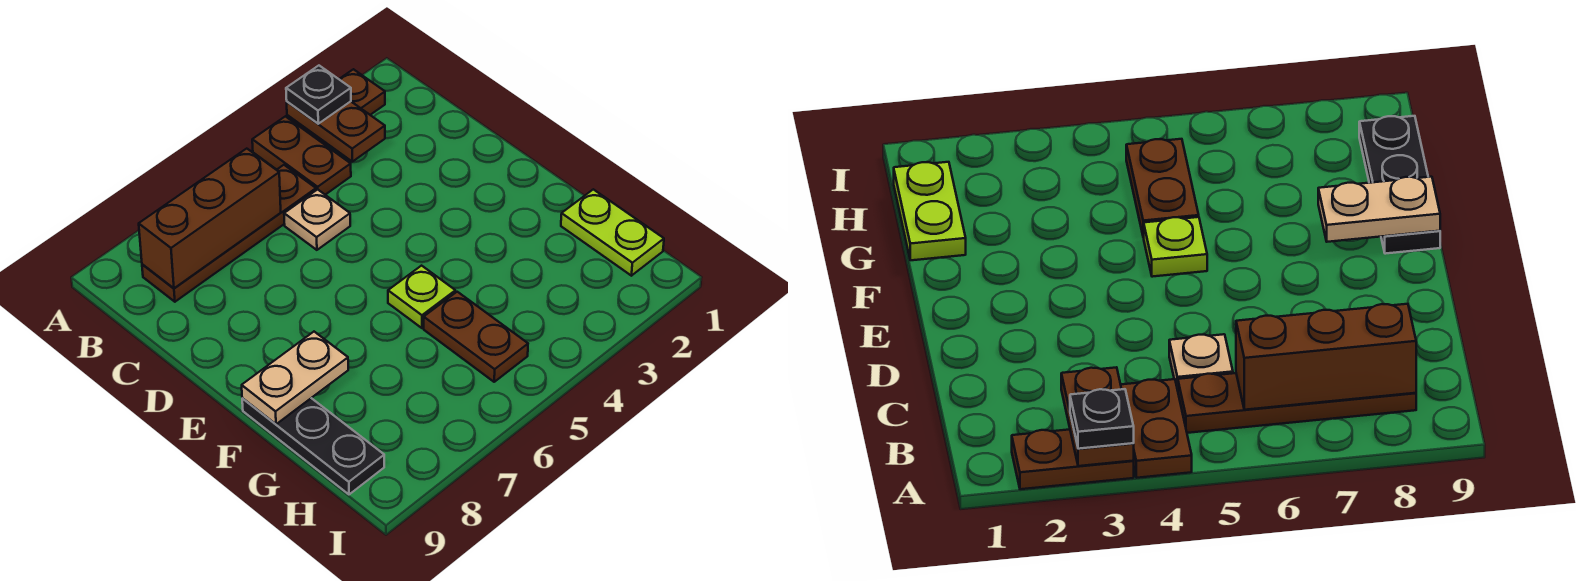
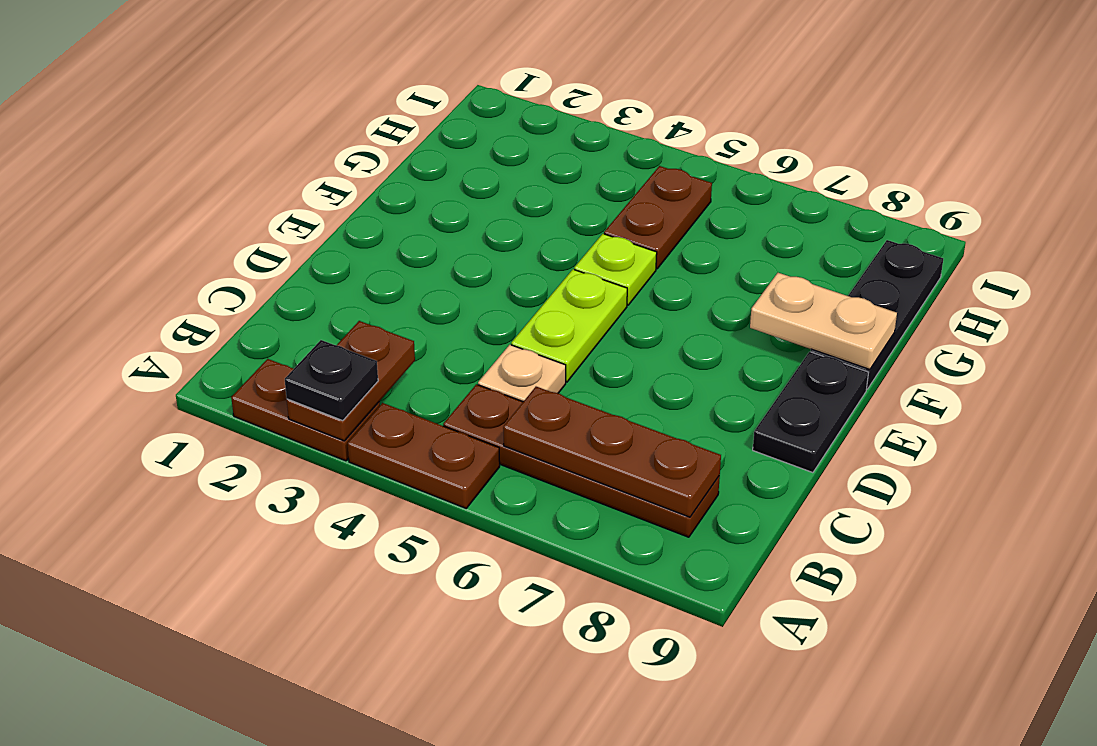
brown 1x2 plate [252,116,351,195] -> brown 1x2 plate turned to [347,403,500,508]
brown 1x3 brick [139,149,281,288] -> brown 1x3 plate [503,387,721,517]
none -> black 1x2 plate [753,352,869,473]
lime 1x2 plate [561,189,664,276] -> lime 1x2 plate moved to [511,269,627,382]

